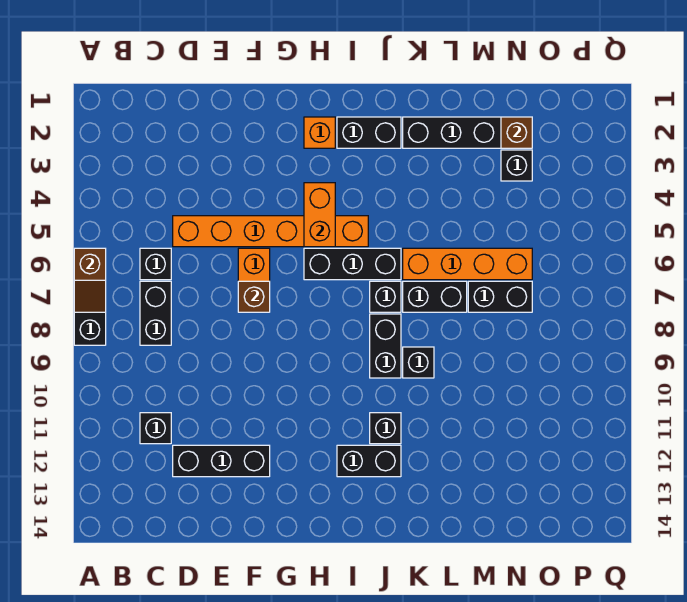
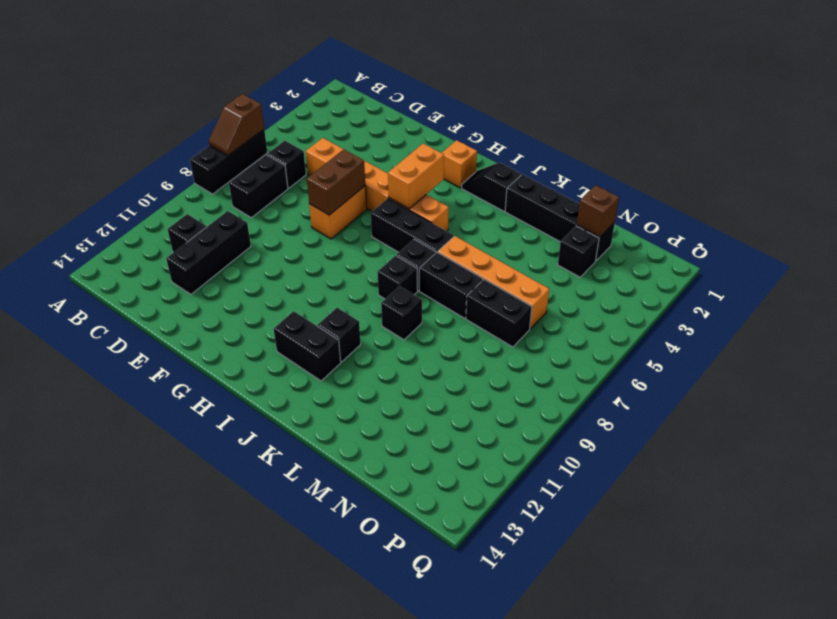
black 1x3 brick [173,445,270,477] -> black 1x3 brick turned to [166,211,251,294]
brown 1x1 brick [238,281,270,312] -> brown 1x2 brick [307,149,365,215]
black 1x2 brick [337,117,401,148] -> black 1x2 slope [462,162,521,211]
black 1x2 brick [370,314,401,378] -> black 1x1 brick [377,256,418,299]

